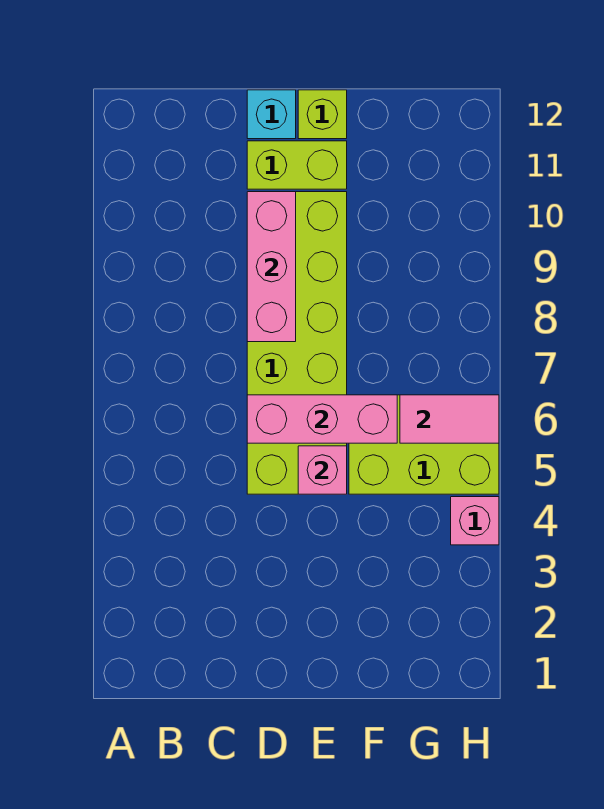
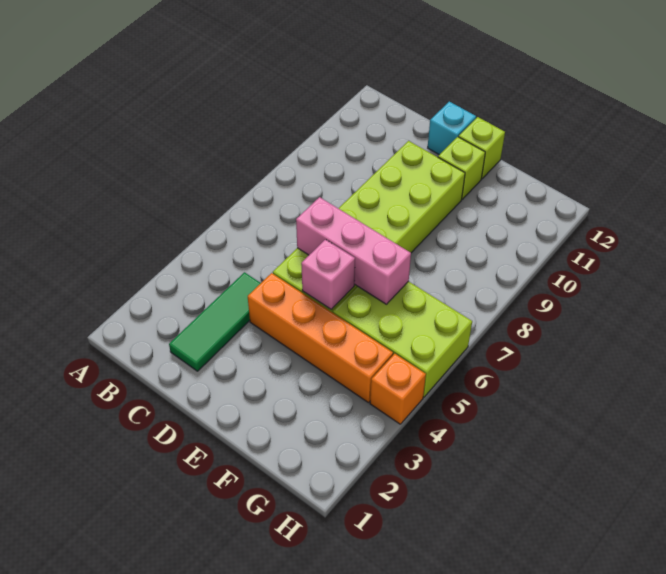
none -> green 1x3 tile [169,272,261,371]
none -> orange 1x4 brick [248,273,393,403]
pink 1x3 brick [247,192,296,342] -> none
lime 1x2 brick [247,141,347,189] -> lime 1x1 brick [438,137,485,199]
pink 1x2 tile [400,395,499,443] -> none
pink 1x1 brick [451,497,499,545] -> orange 1x1 brick [370,354,426,424]

